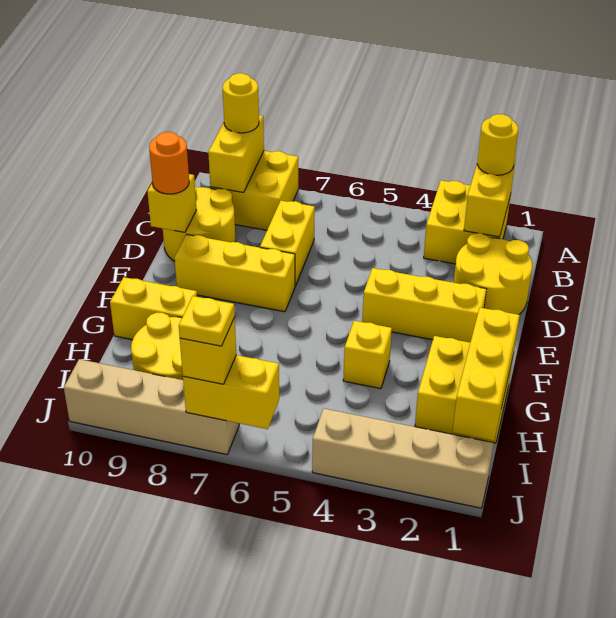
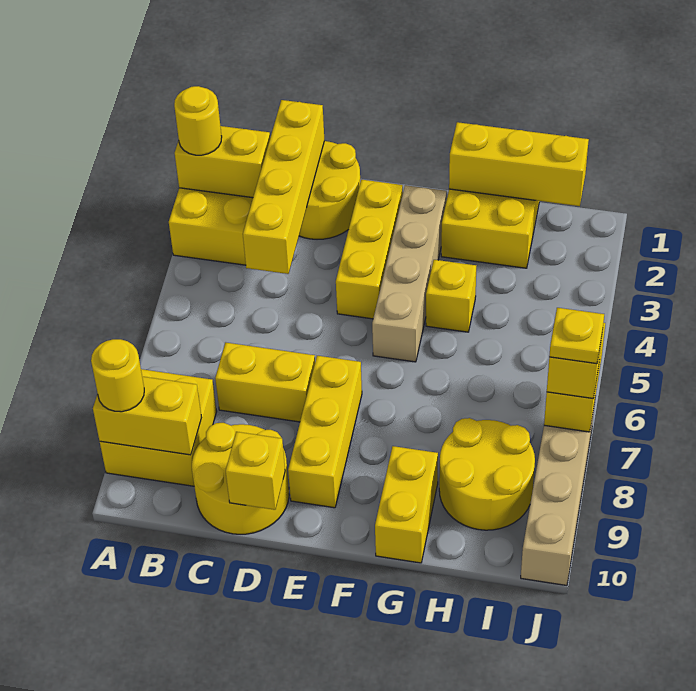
none -> yellow 1x4 brick [243,100,324,274]
orange 1x1 round brick [149,132,189,194] -> none
tan 1x4 brick [312,409,494,508] -> tan 1x4 brick moved to [372,185,447,362]

